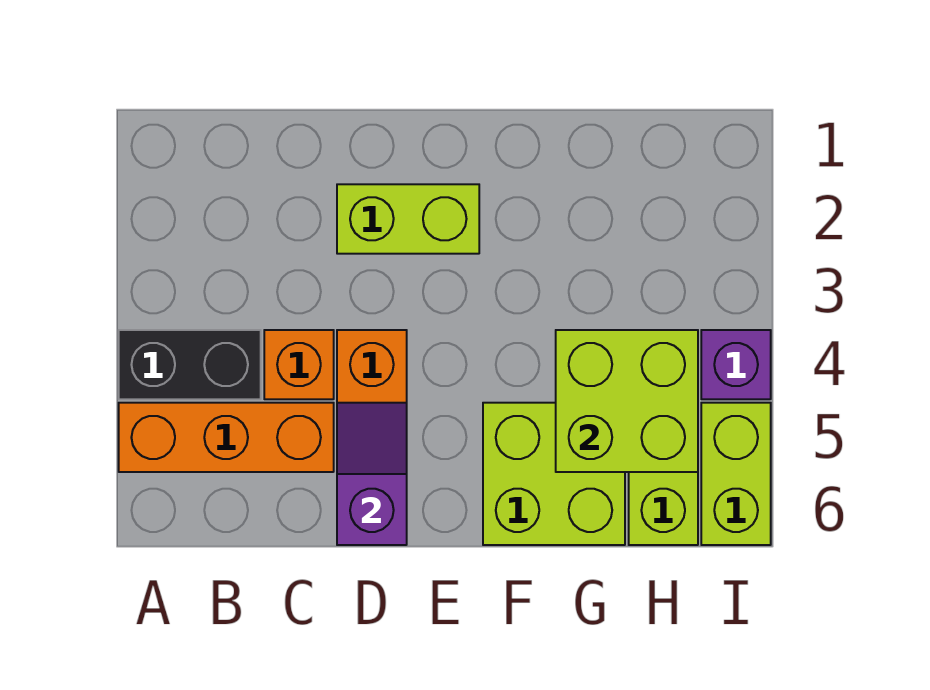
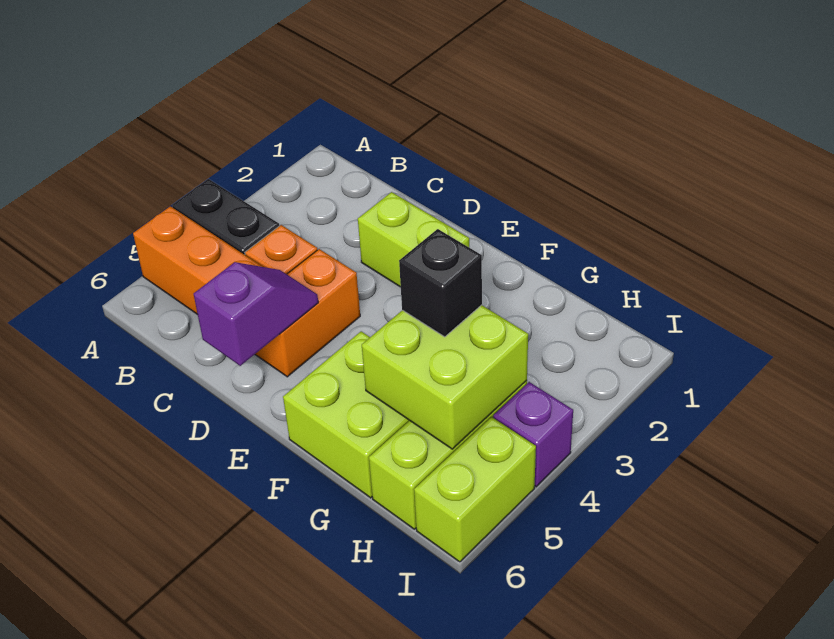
none -> black 1x1 brick [399,229,482,337]

